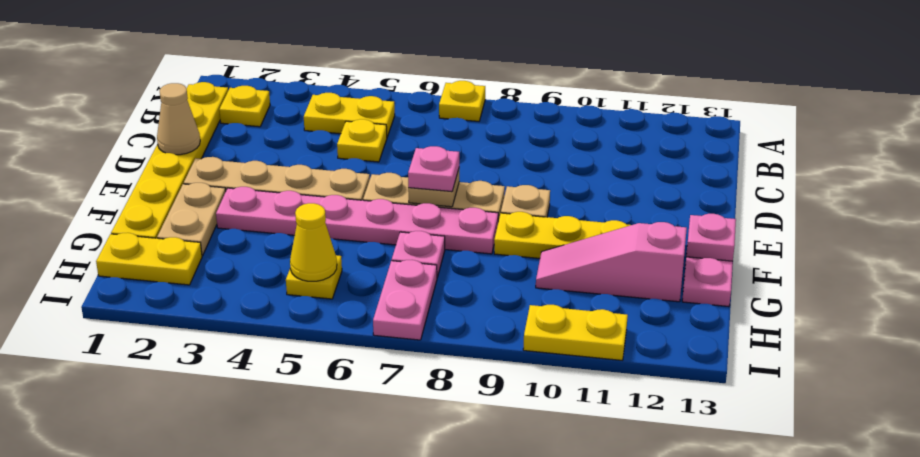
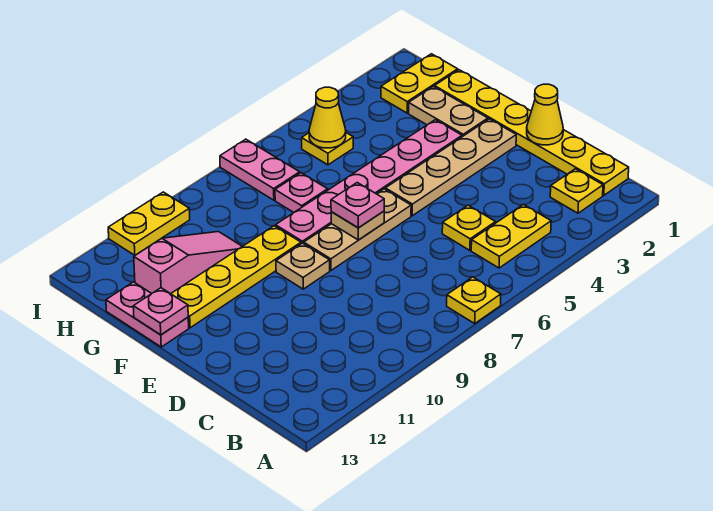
tan 1x1 cone [157,83,200,155] -> yellow 1x1 cone [527,84,563,145]

